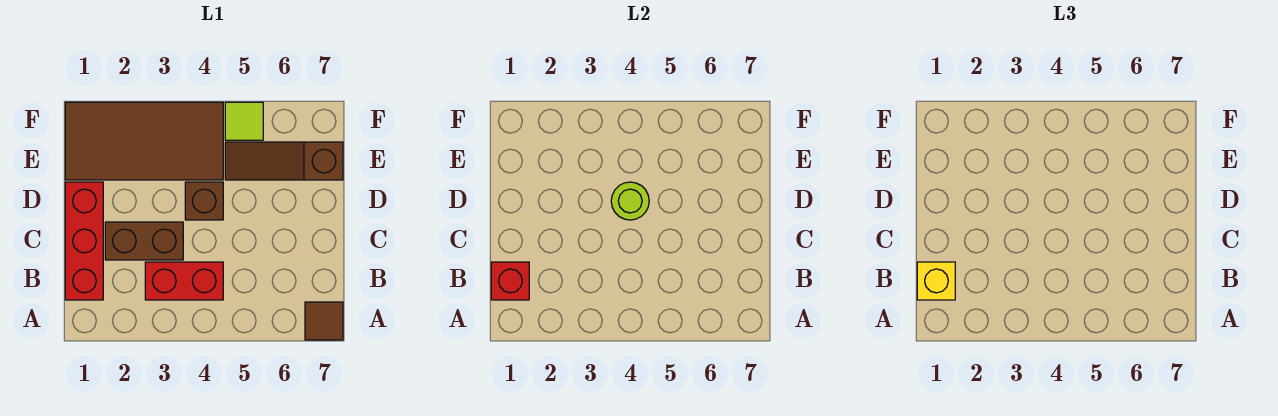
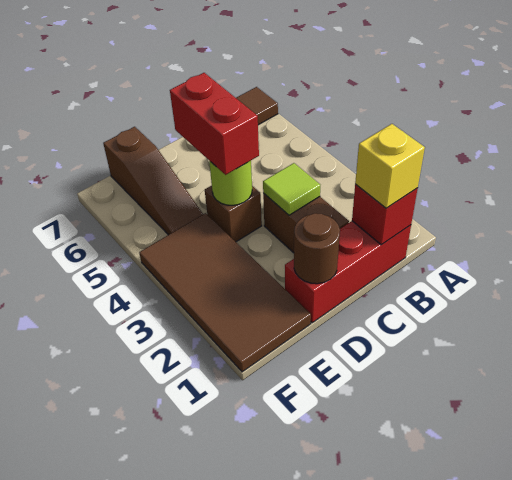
red 1x2 brick [145,262,223,300] -> red 1x2 brick moved to [170,73,259,175]
none -> brown 1x1 round brick [294,213,340,284]
lime 1x1 tile [225,102,263,140] -> lime 1x1 tile moved to [263,163,320,215]

